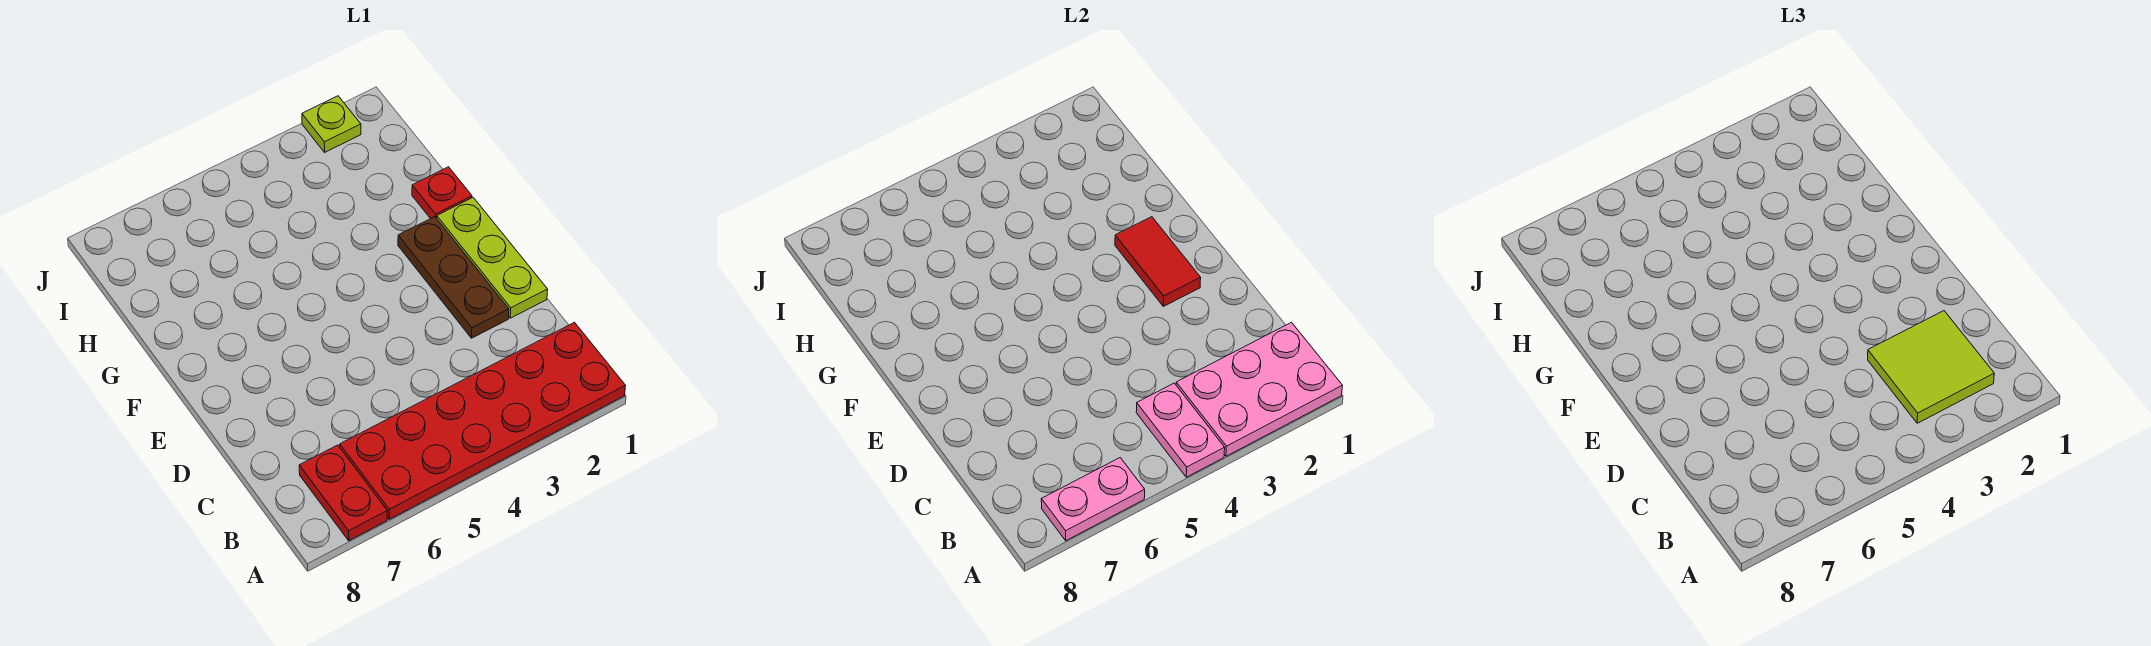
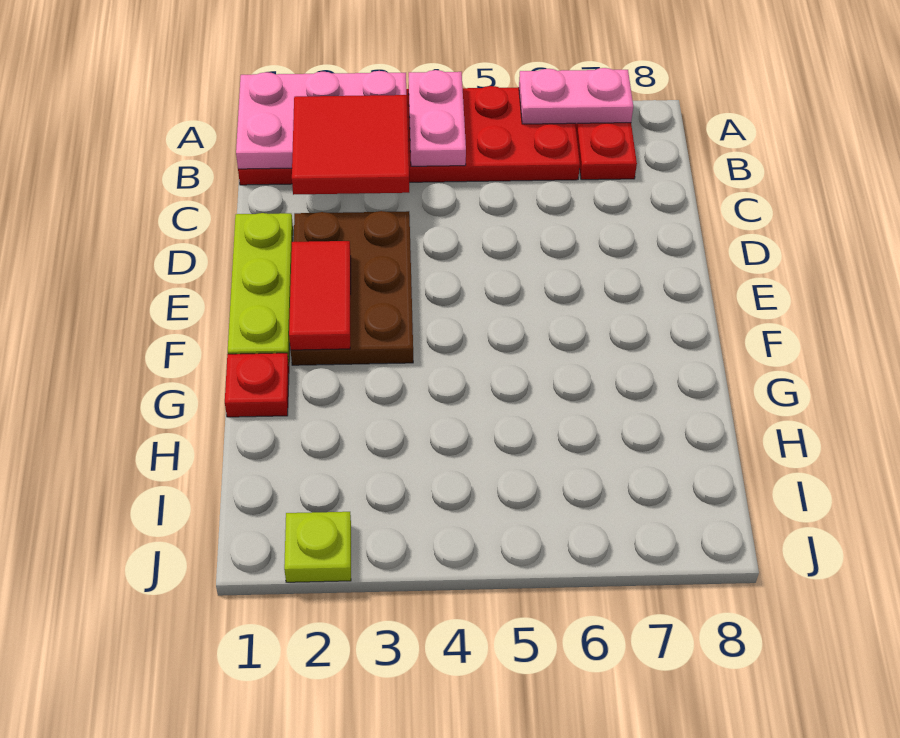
lime 2x2 tile [1868,311,1994,423] -> red 2x2 tile [292,95,409,195]
brown 1x3 plate [398,217,509,338] -> brown 2x3 plate [291,211,413,365]

